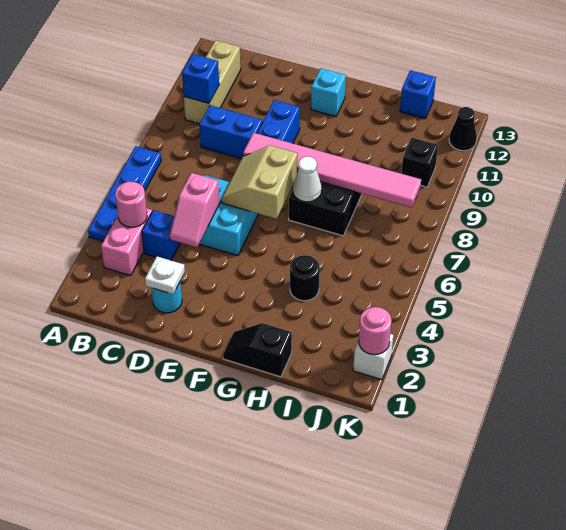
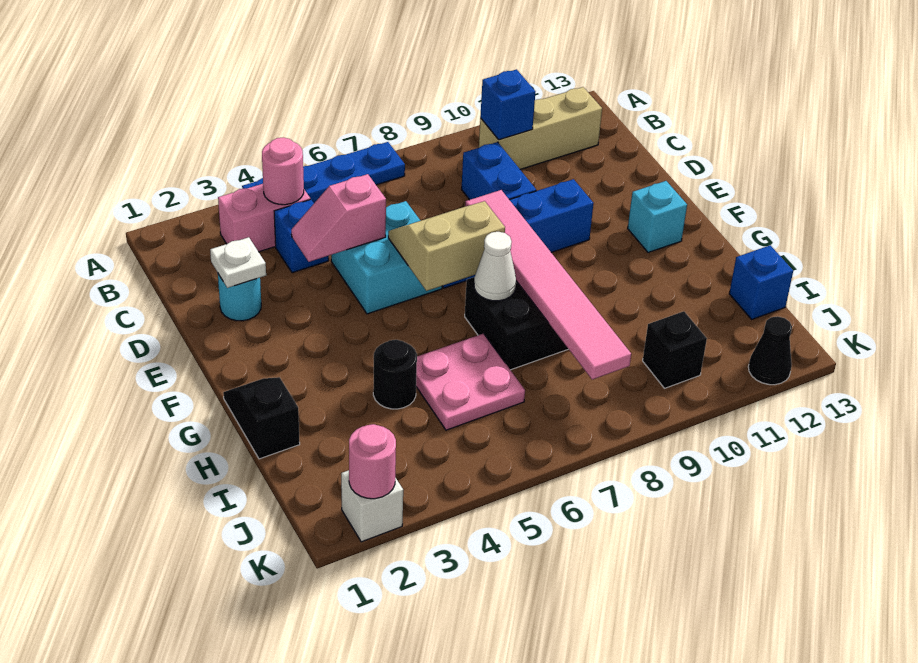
none -> pink 2x2 plate [416,333,525,430]

